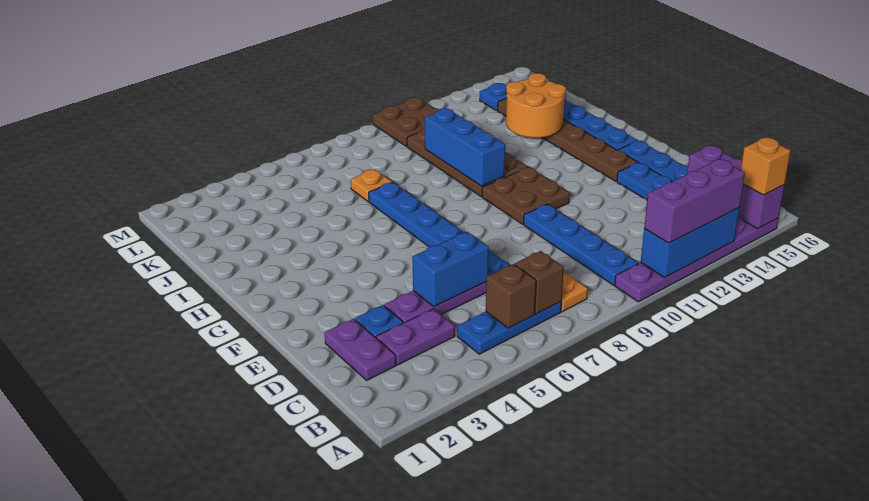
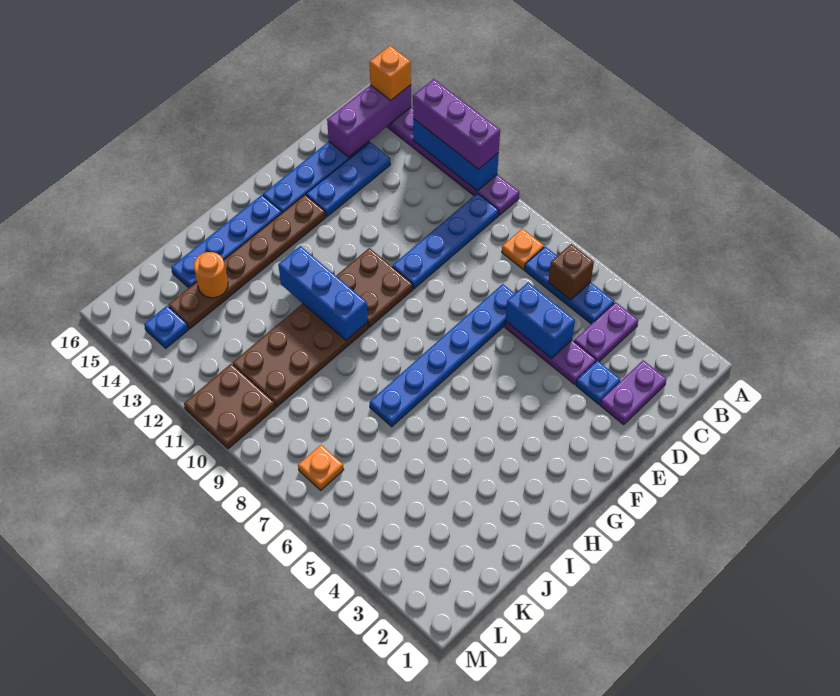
brown 1x1 brick [515,251,564,314] -> none
purple 1x2 plate [376,309,455,365] -> purple 1x2 plate turned to [574,302,638,362]
blue 1x3 brick [425,108,505,186] -> blue 1x3 brick turned to [278,246,368,340]
orange 2x2 round brick [506,73,566,138] -> orange 1x1 round brick [194,252,228,298]
orange 1x1 plate [351,169,392,202] -> orange 1x1 plate moved to [298,445,344,490]

